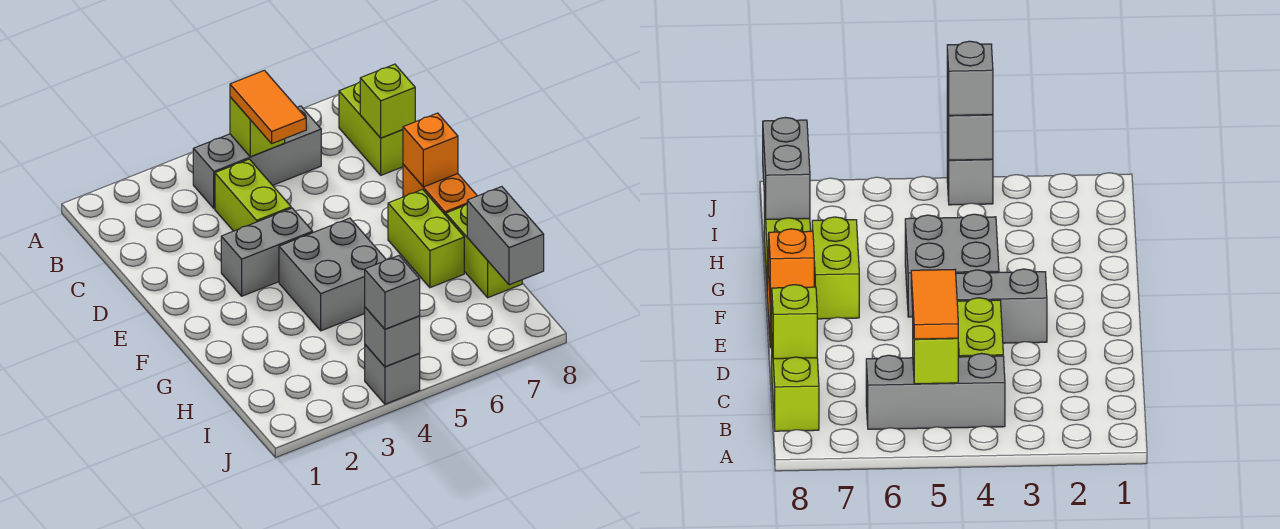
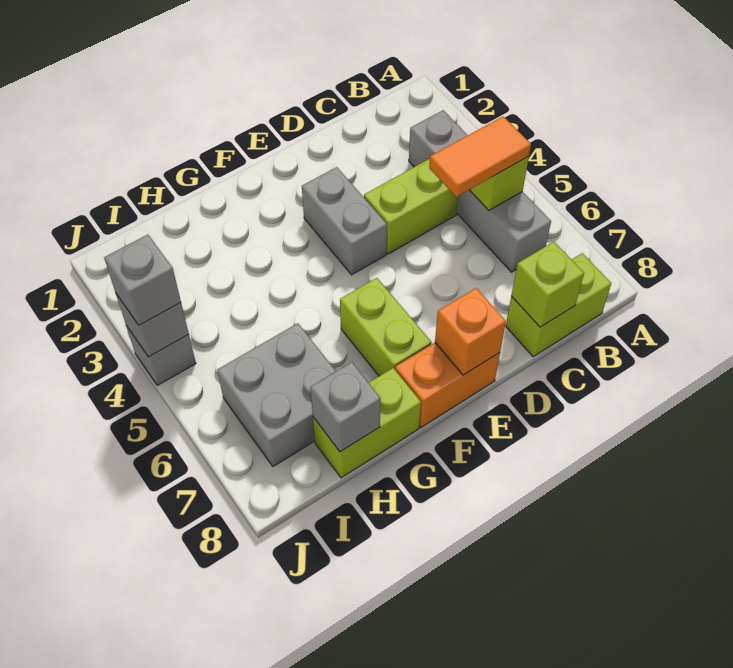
grey 1x3 brick [193,106,321,208] -> grey 1x4 brick [409,110,551,272]
grey 2x2 brick [279,218,386,331] -> grey 2x2 brick moved to [217,323,336,466]
lime 1x2 brick [388,189,464,288] -> lime 1x2 brick turned to [340,278,432,376]
grey 1x2 brick [467,187,544,285] -> grey 1x1 brick [310,362,381,452]

